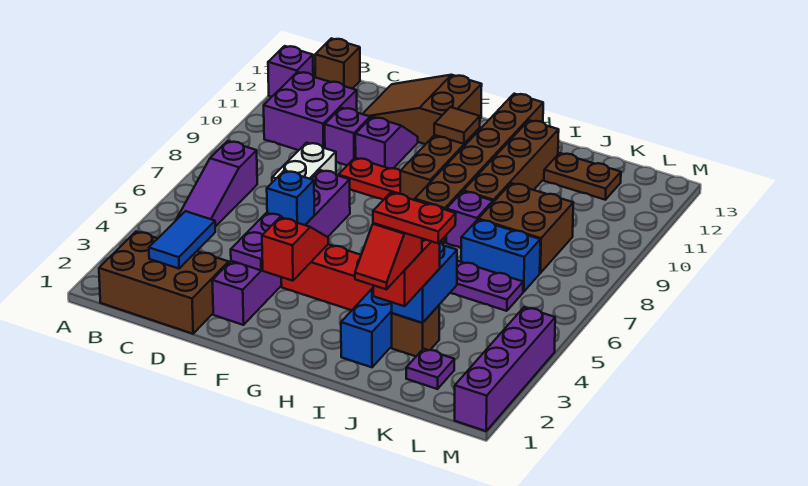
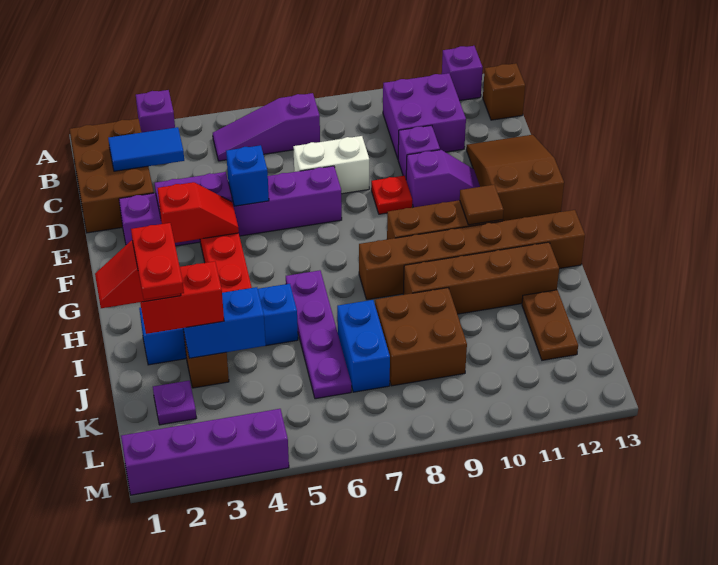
red 1x2 plate [338,158,400,200] -> red 1x1 plate [371,176,412,214]
purple 1x1 brick [446,191,493,248] -> purple 1x1 brick moved to [136,90,175,132]

